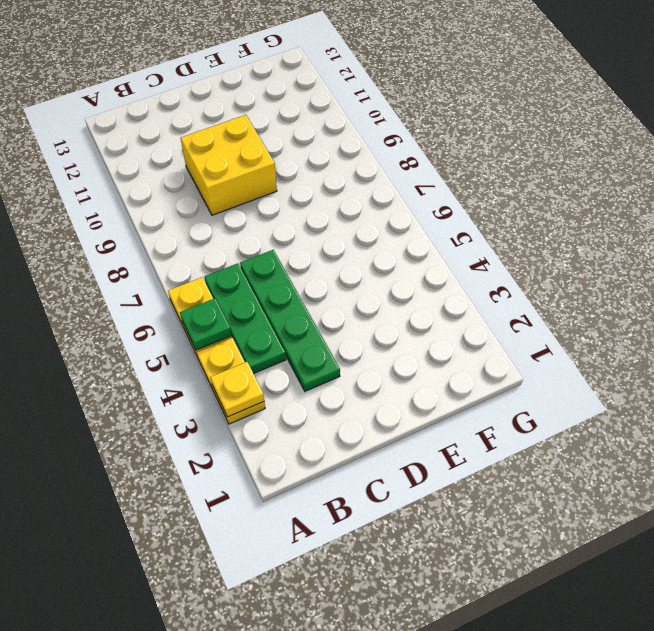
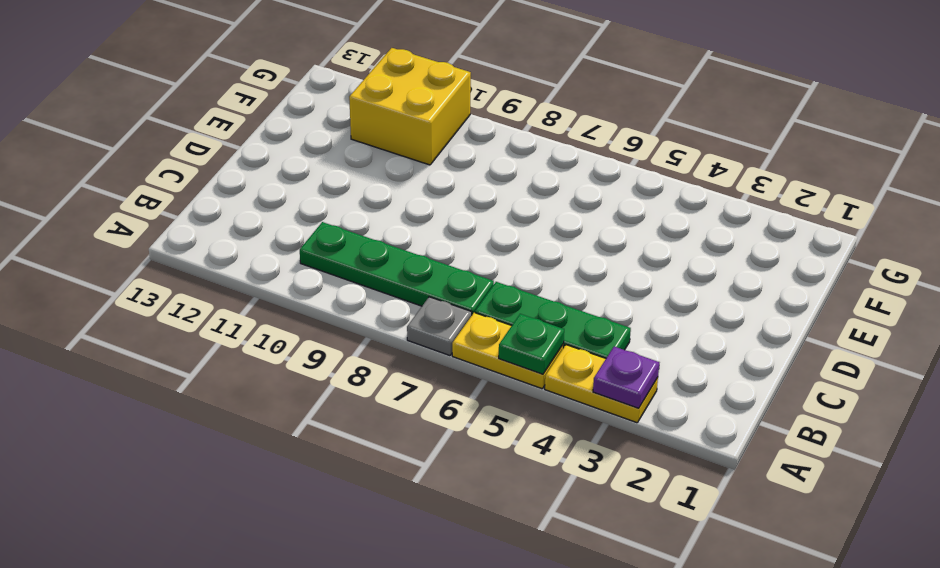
yellow 1x1 plate [210,362,264,417] -> purple 1x1 plate [593,347,659,408]
none -> grey 1x1 plate [407,297,472,356]
green 1x4 plate [240,250,340,391] -> green 1x4 plate moved to [300,222,494,315]
yellow 2x2 brick [181,115,277,215] -> yellow 2x2 brick moved to [349,48,471,165]

